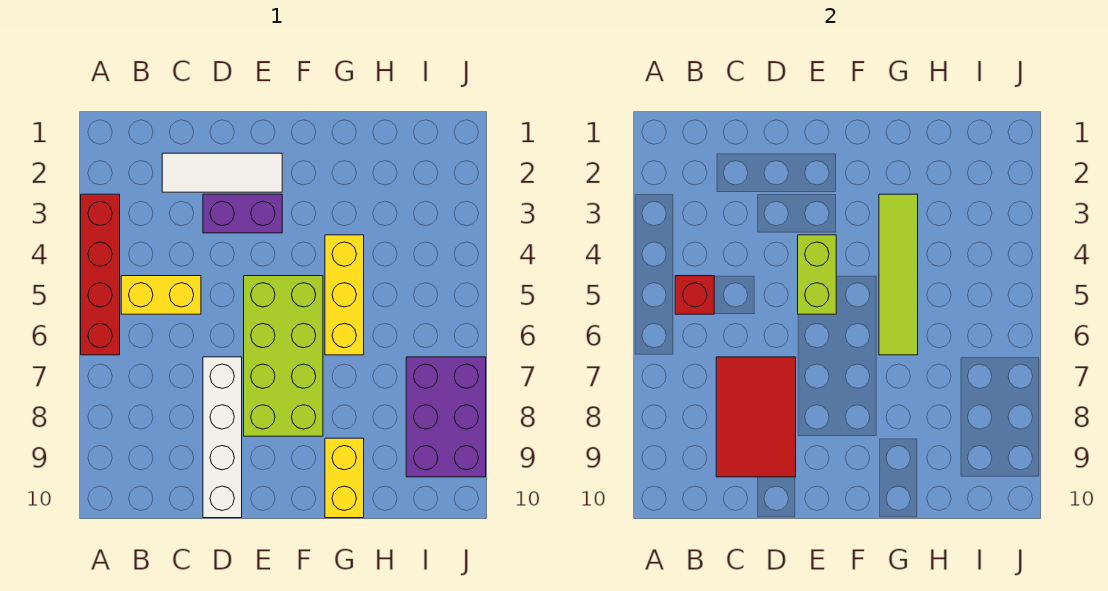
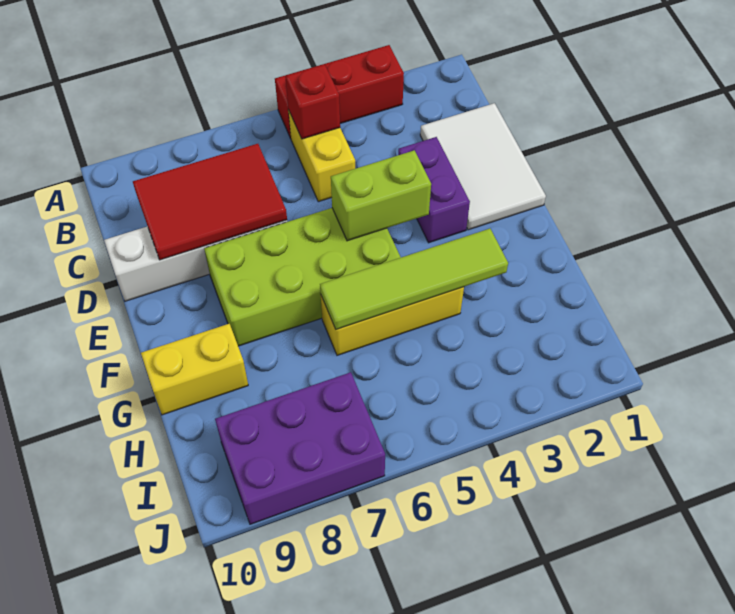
red 1x4 brick [81,194,120,355] -> red 1x3 brick [275,45,404,138]
white 1x3 tile [162,153,282,192] -> white 2x3 tile [420,103,546,230]

